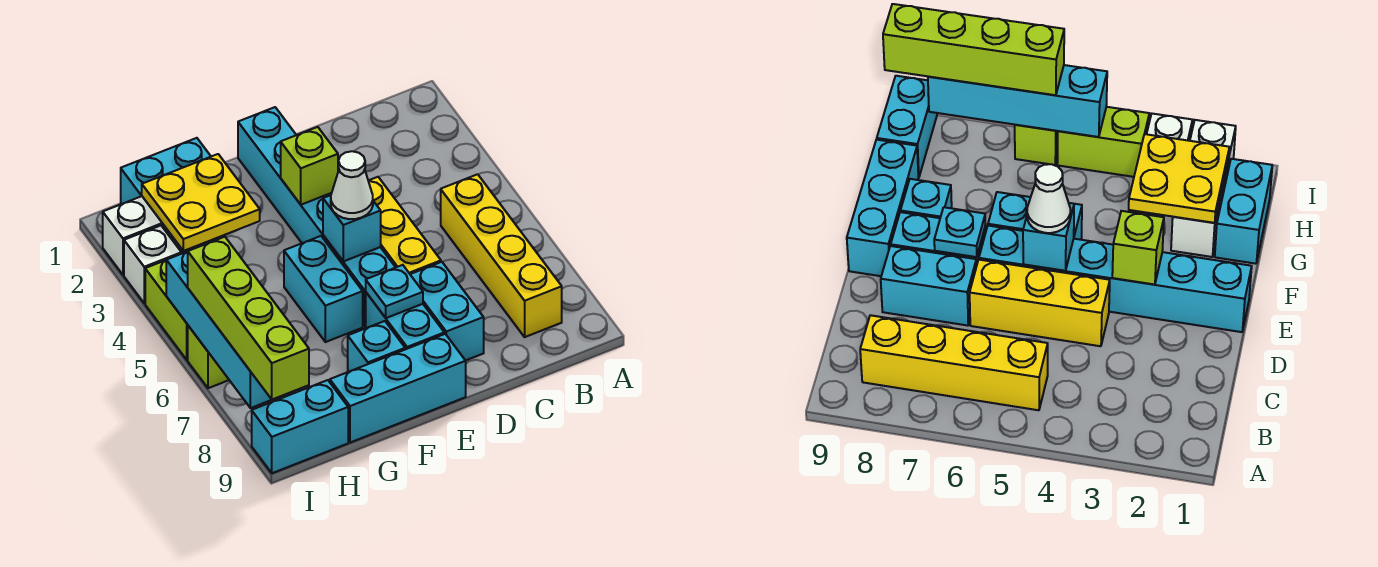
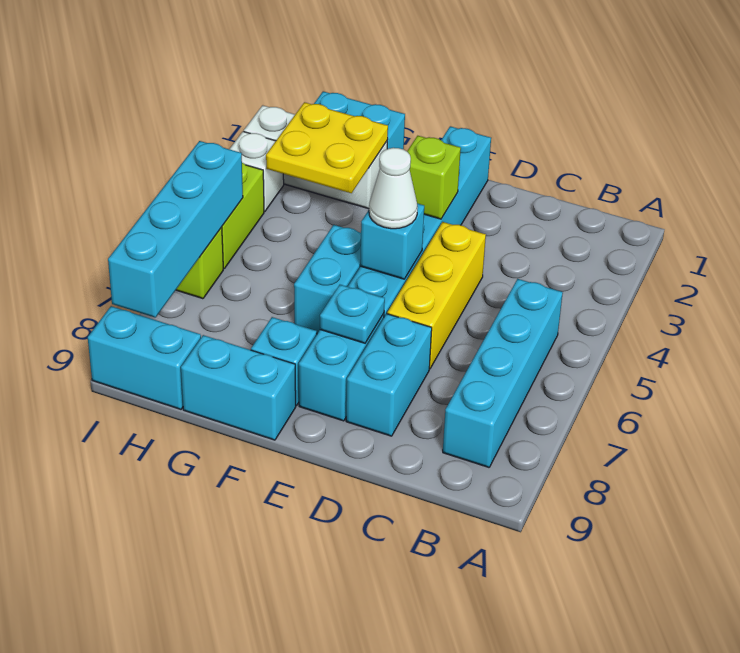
yellow 1x4 brick [441,174,562,337] -> cyan 1x4 brick [443,279,563,467]
cyan 1x3 brick [330,334,466,443] -> cyan 1x2 brick [181,335,296,440]
lime 1x4 brick [188,237,309,399] -> none

